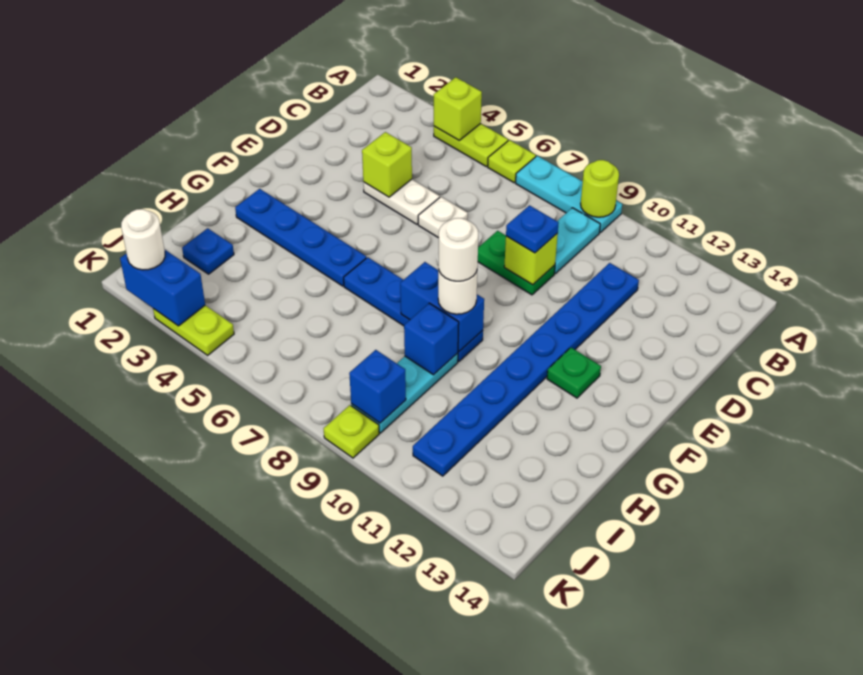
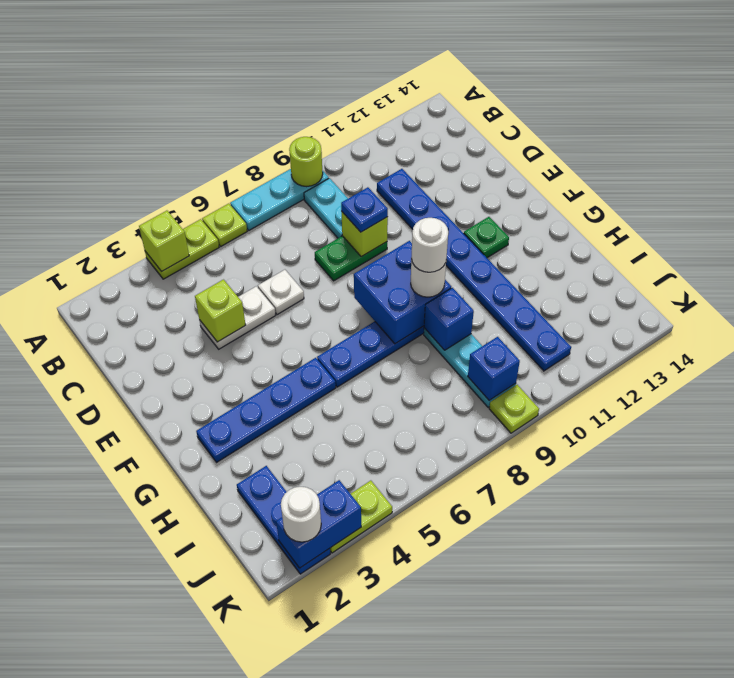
blue 1x2 brick [400,262,484,351] -> blue 2x2 brick [354,241,451,344]
blue 1x1 plate [182,228,234,274] -> blue 1x3 plate [237,466,330,574]

